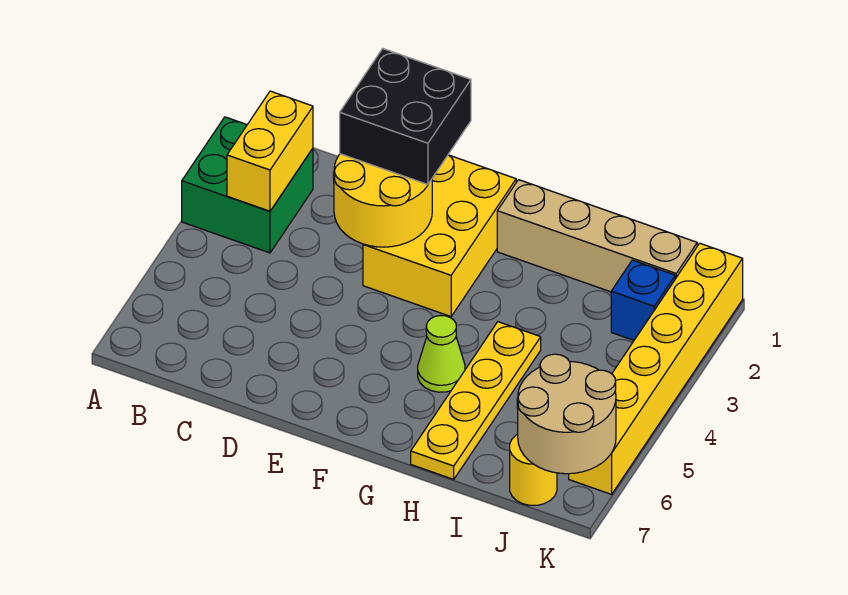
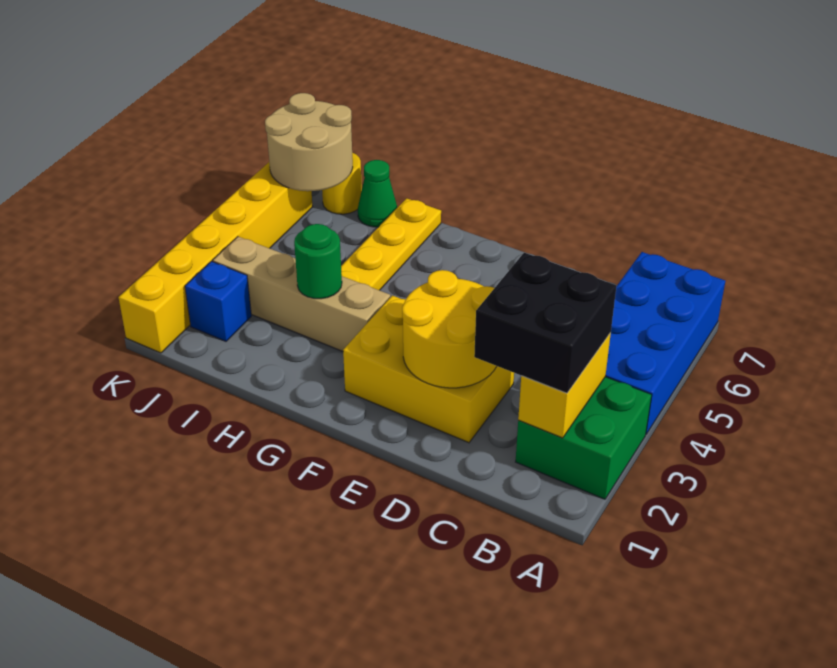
none -> blue 2x4 brick [605,252,725,434]
black 2x2 brick [340,49,471,185] -> black 2x2 brick moved to [474,253,616,393]
yellow 2x3 brick [363,155,516,316] -> yellow 2x3 brick turned to [343,295,514,443]
tan 1x4 brick [497,180,697,292] -> tan 1x4 brick moved to [213,237,390,351]
lime 1x1 cone [418,316,465,392] -> none
none -> green 1x1 round brick [294,224,342,299]
none -> green 1x1 cone [358,160,397,227]

